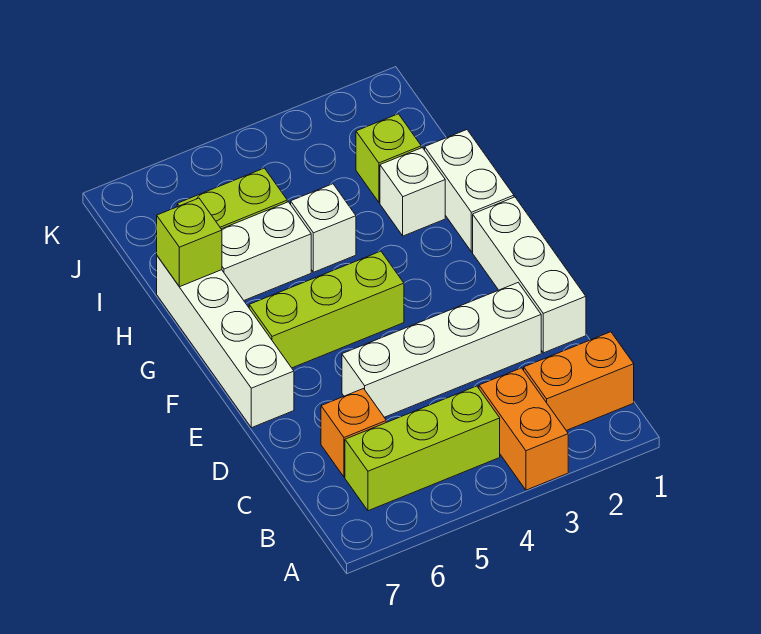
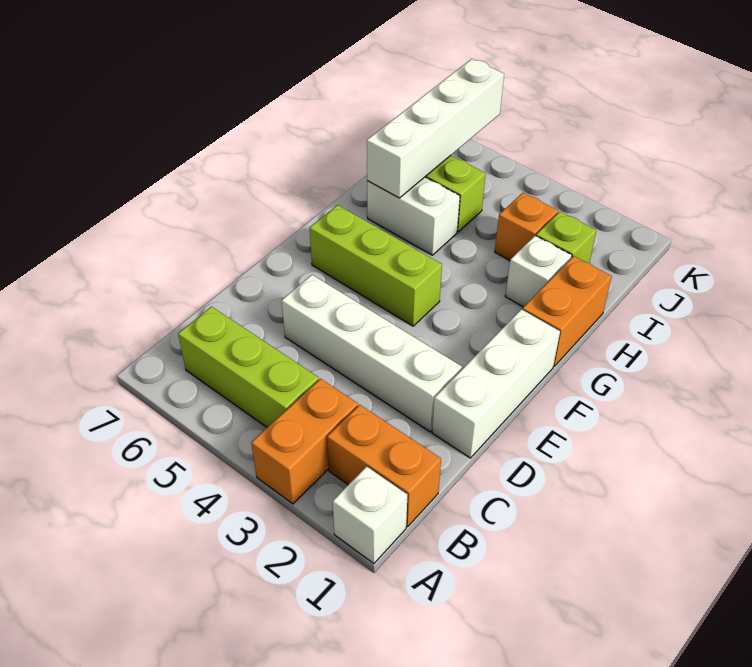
orange 1x1 brick [321,389,386,477] -> orange 1x1 brick moved to [495,193,558,260]
white 1x4 brick [157,256,294,428] -> white 1x4 brick moved to [367,59,504,198]
white 1x2 brick [425,130,514,252] -> orange 1x2 brick [522,256,612,366]
white 1x1 brick [291,184,356,272] -> white 1x1 brick moved to [333,466,407,564]
lime 1x1 brick [157,198,222,287] -> none

